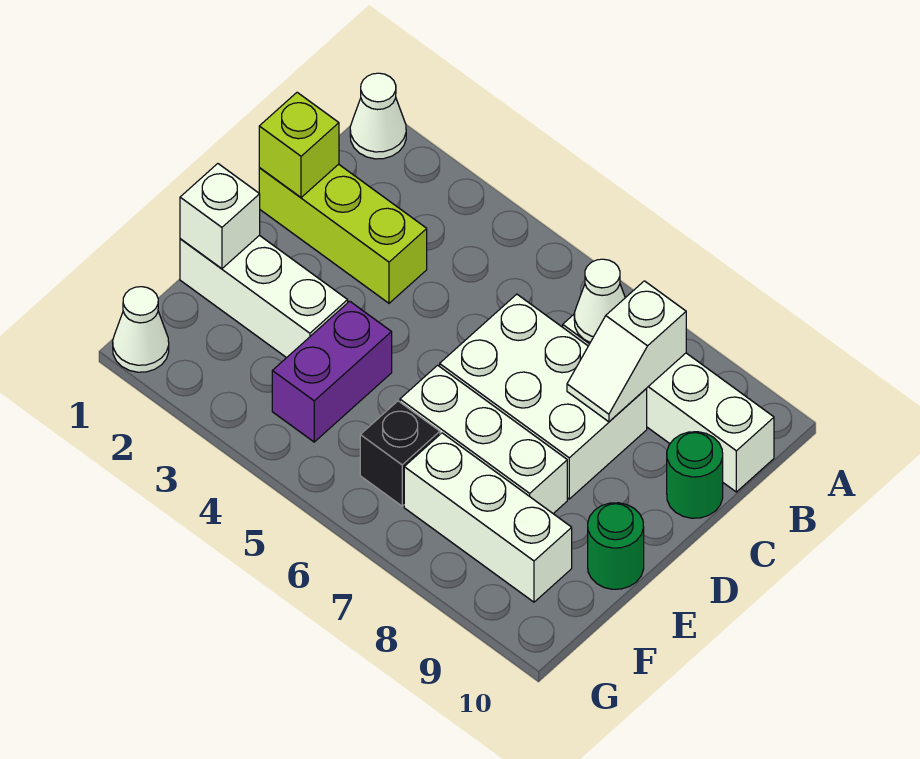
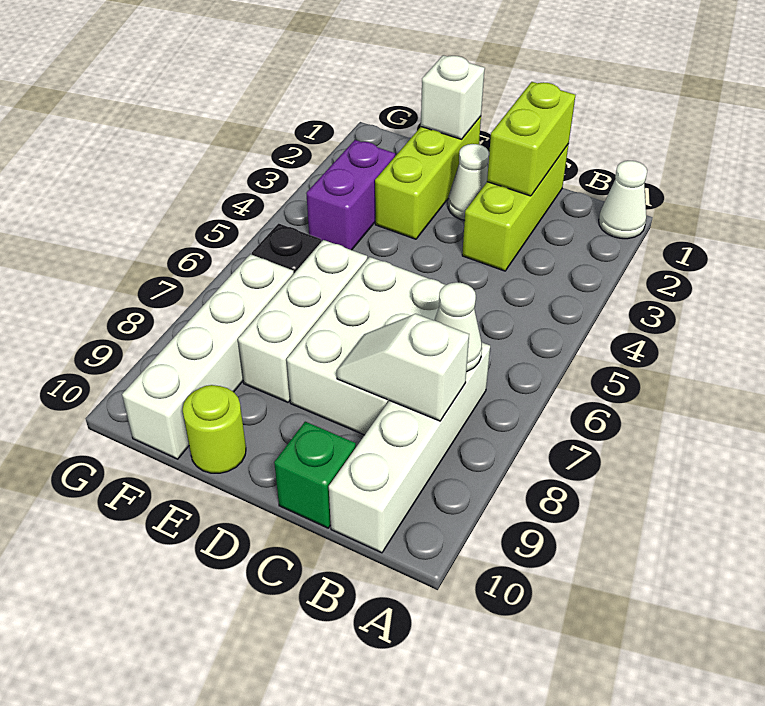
lime 1x1 brick [259,92,339,198] -> lime 1x2 brick [487,82,575,196]
green 1x1 round brick [667,432,723,518] -> green 1x1 brick [274,422,356,528]
white 1x3 brick [180,235,348,358] -> lime 1x3 brick [375,116,481,239]
purple 1x2 brick [272,301,392,442] -> purple 1x2 brick turned to [306,140,395,250]
green 1x1 round brick [588,503,644,589] -> lime 1x1 round brick [183,385,246,473]
white 1x3 brick [404,433,572,602] -> white 1x4 brick [122,254,294,459]
white 1x1 cone [113,287,169,372] -> white 1x1 cone moved to [448,144,489,220]

